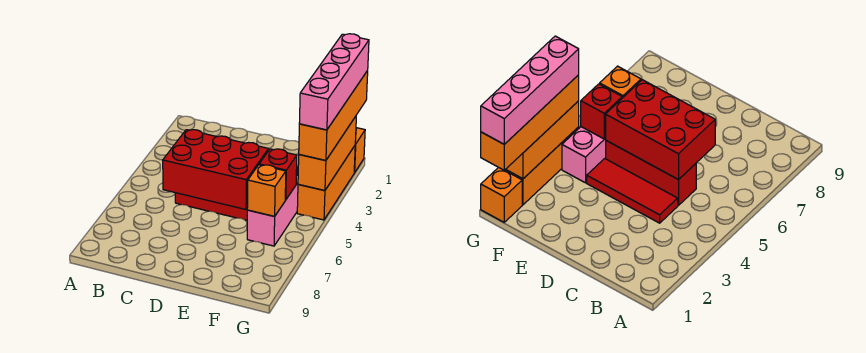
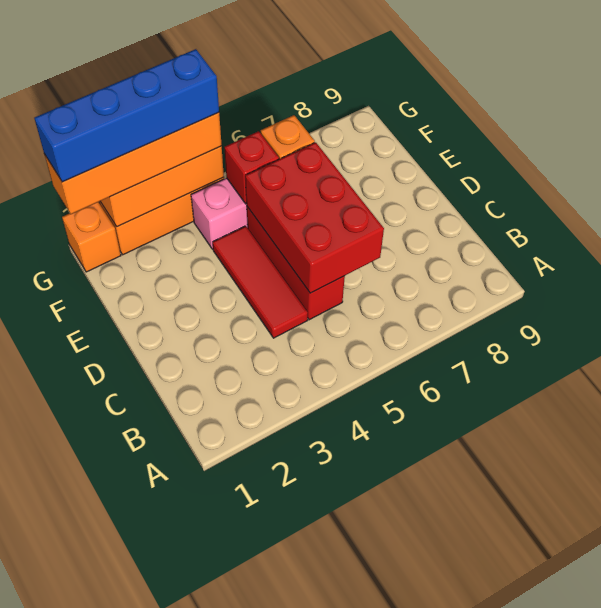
pink 1x4 brick [299,34,369,130] -> blue 1x4 brick [34,49,219,182]

